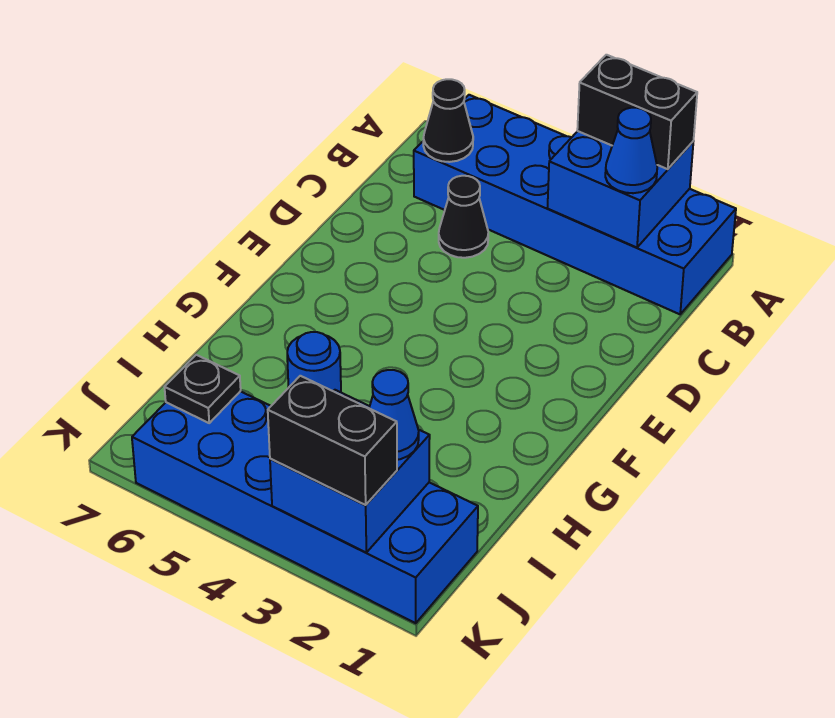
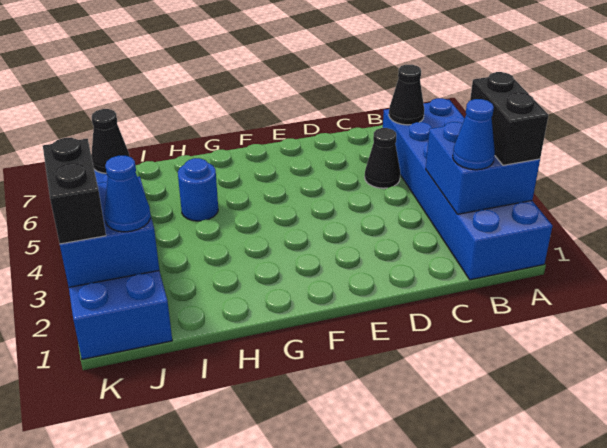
black 1x1 plate [165,355,241,423] -> black 1x1 cone [91,109,129,173]

